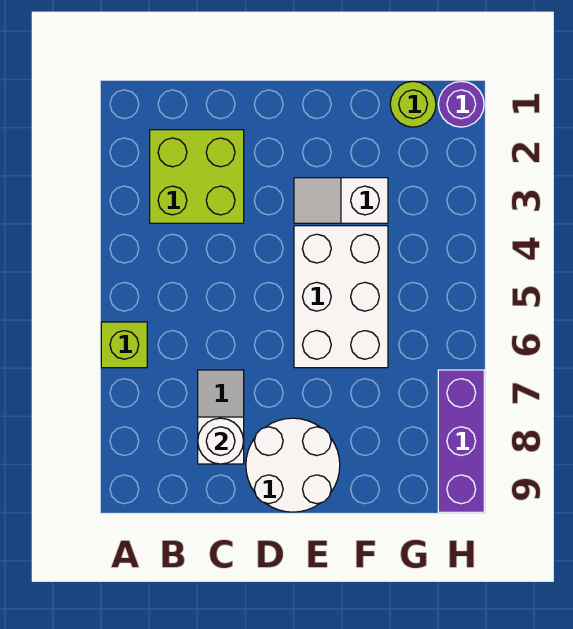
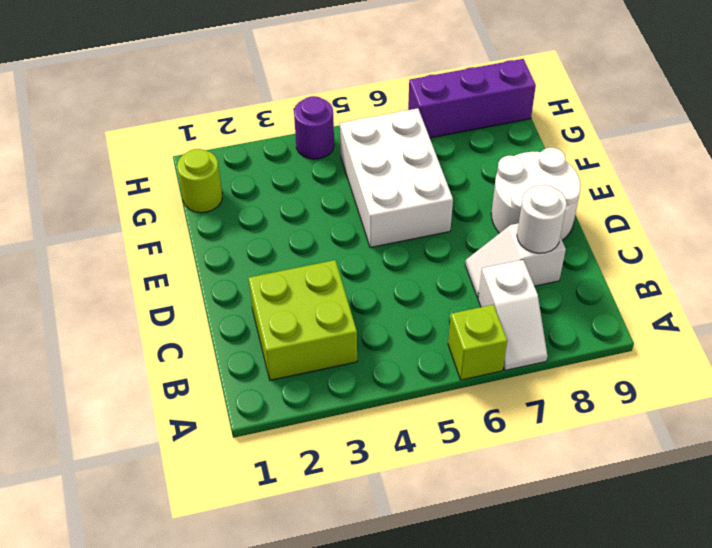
white 1x2 slope [294,178,388,223] -> white 1x2 slope moved to [478,260,547,370]
white 2x3 brick [294,226,388,368] -> white 2x3 brick turned to [340,108,453,248]
purple 1x1 round brick [438,81,484,127] -> purple 1x1 round brick moved to [294,96,334,159]

